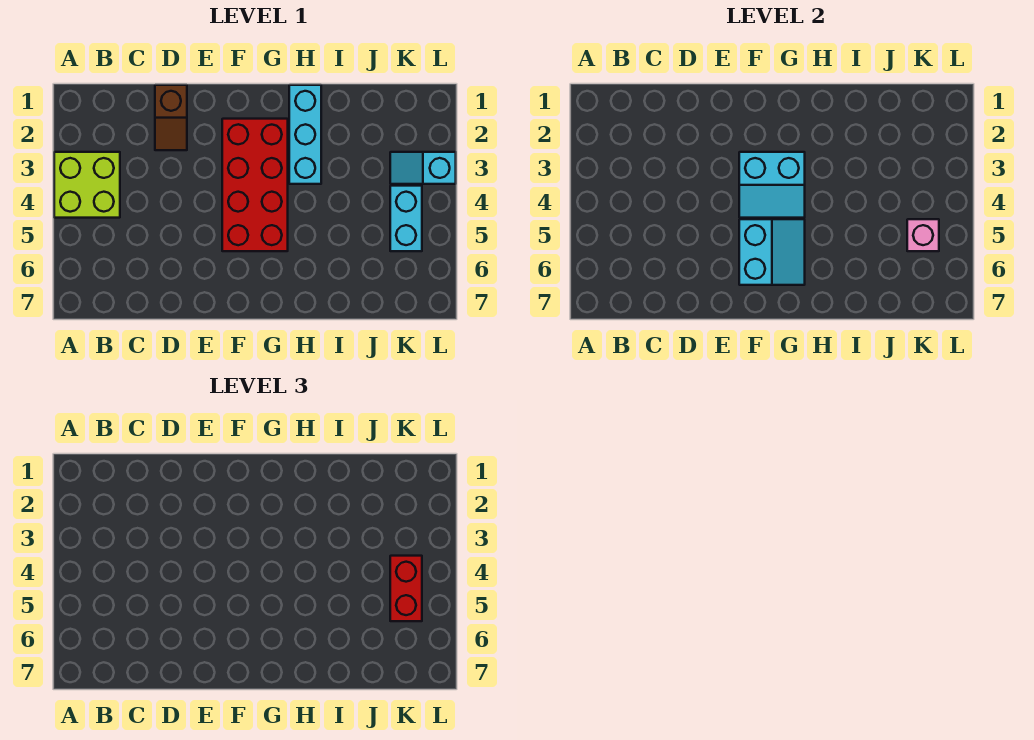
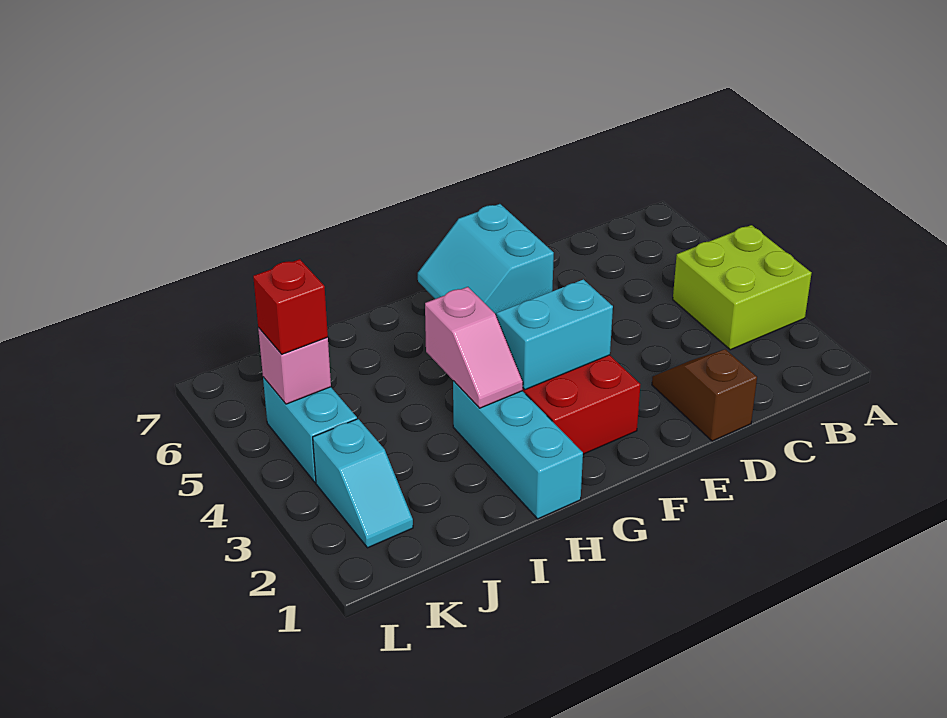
none -> pink 1x2 slope [425,287,523,408]
cyan 1x2 slope [390,152,456,184] -> cyan 1x2 slope turned to [313,419,413,548]
red 1x2 brick [390,556,422,621] -> red 1x1 brick [253,259,328,354]

